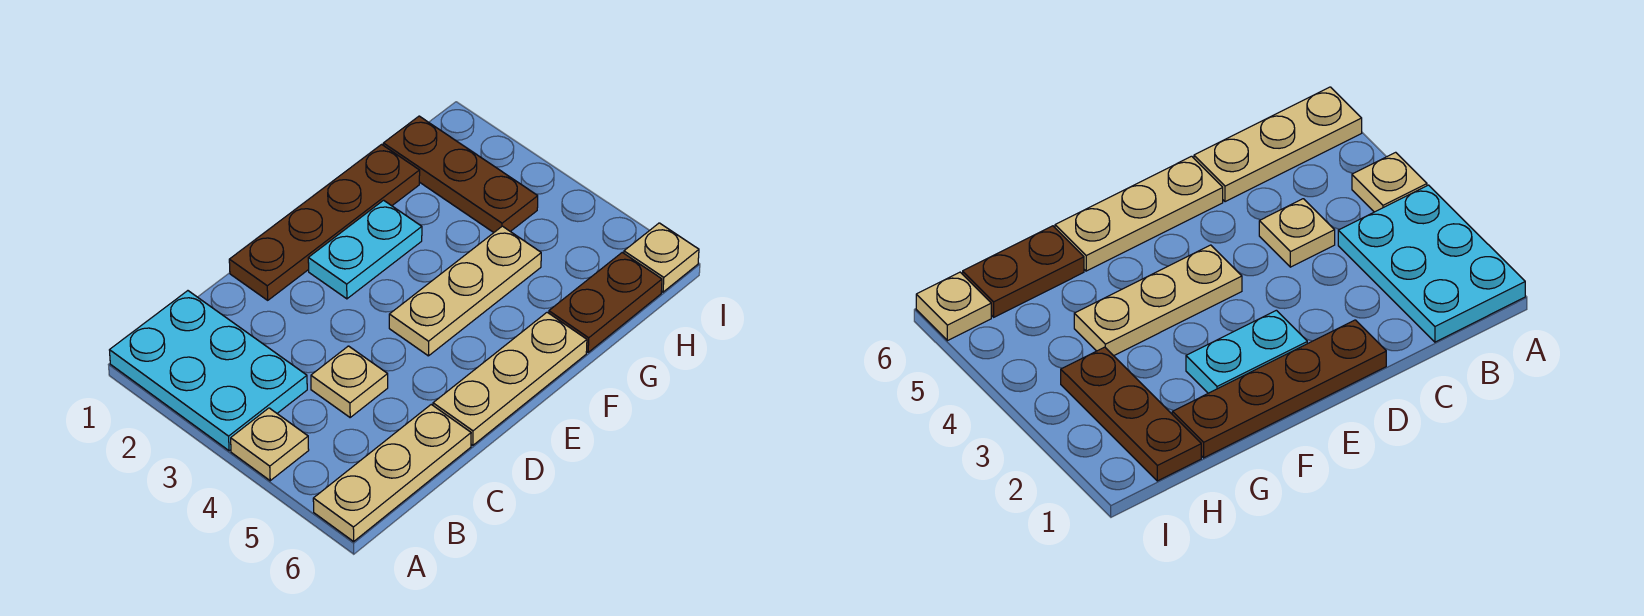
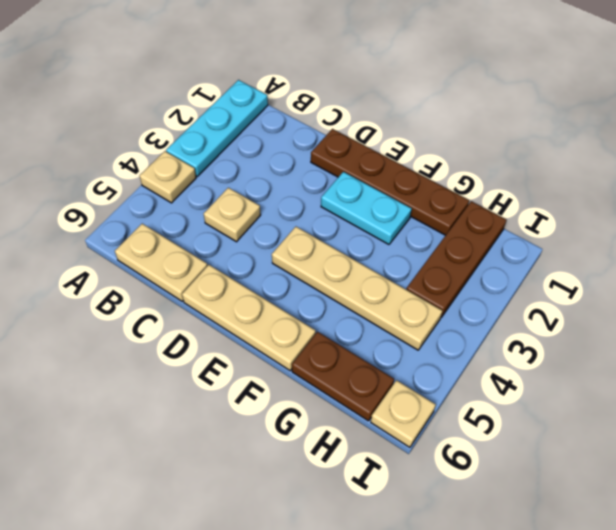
cyan 2x3 plate [110,291,307,451] -> cyan 1x3 plate [166,80,268,176]
tan 1x3 plate [313,405,471,541] -> tan 1x2 plate [115,224,208,301]
tan 1x3 plate [389,226,541,356] -> tan 1x4 plate [272,227,442,350]

